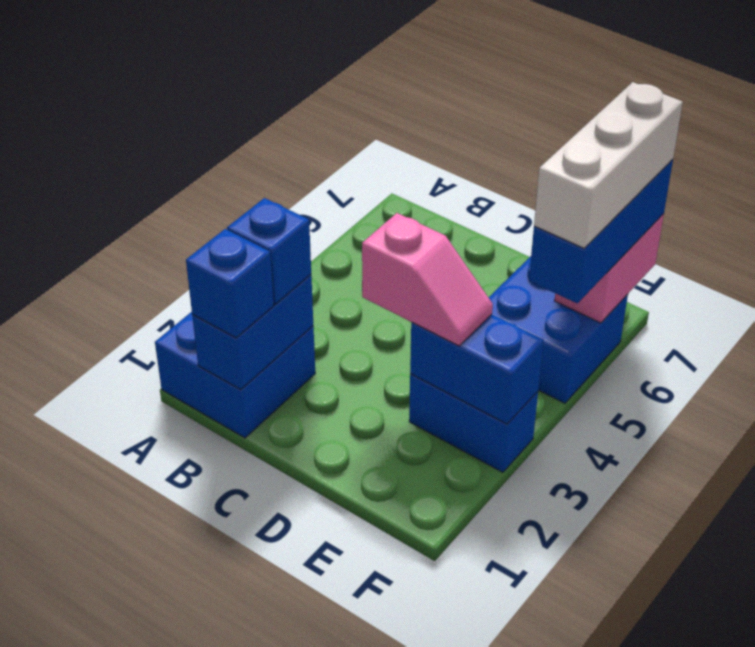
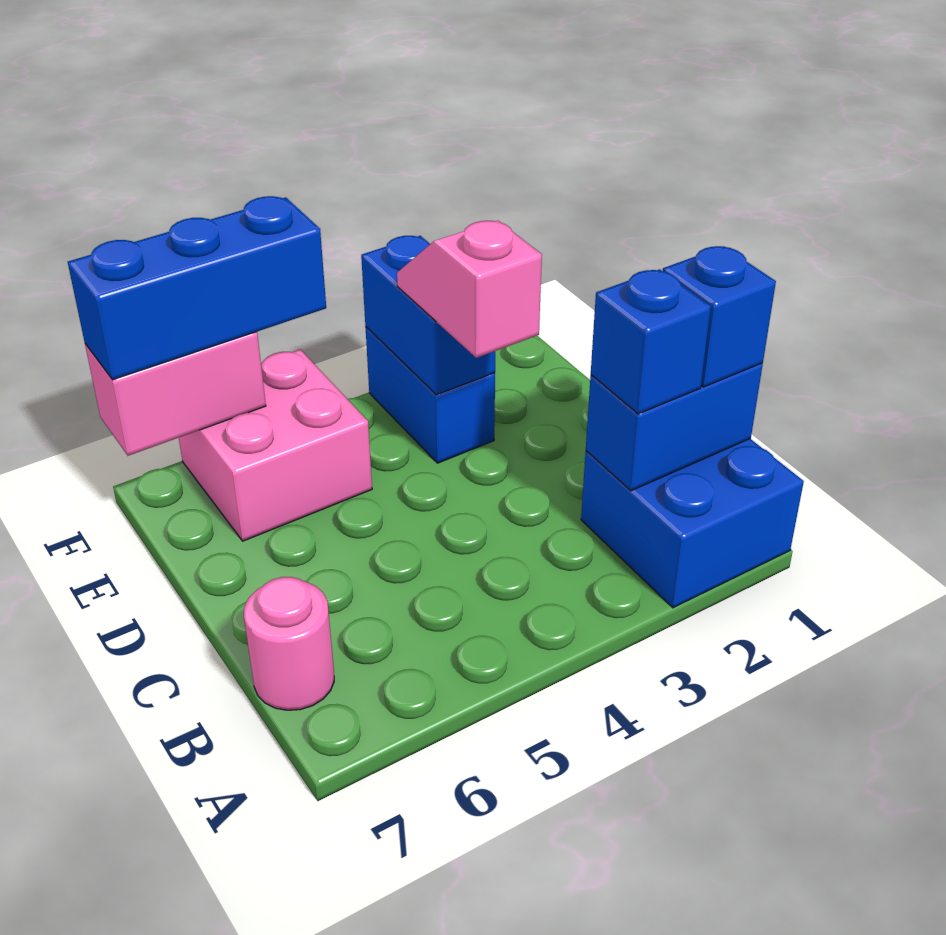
none -> pink 1x1 round brick [244,577,334,710]
blue 2x2 brick [488,256,628,403] -> pink 2x2 brick [179,350,372,541]
white 1x3 brick [534,82,683,248] -> none

